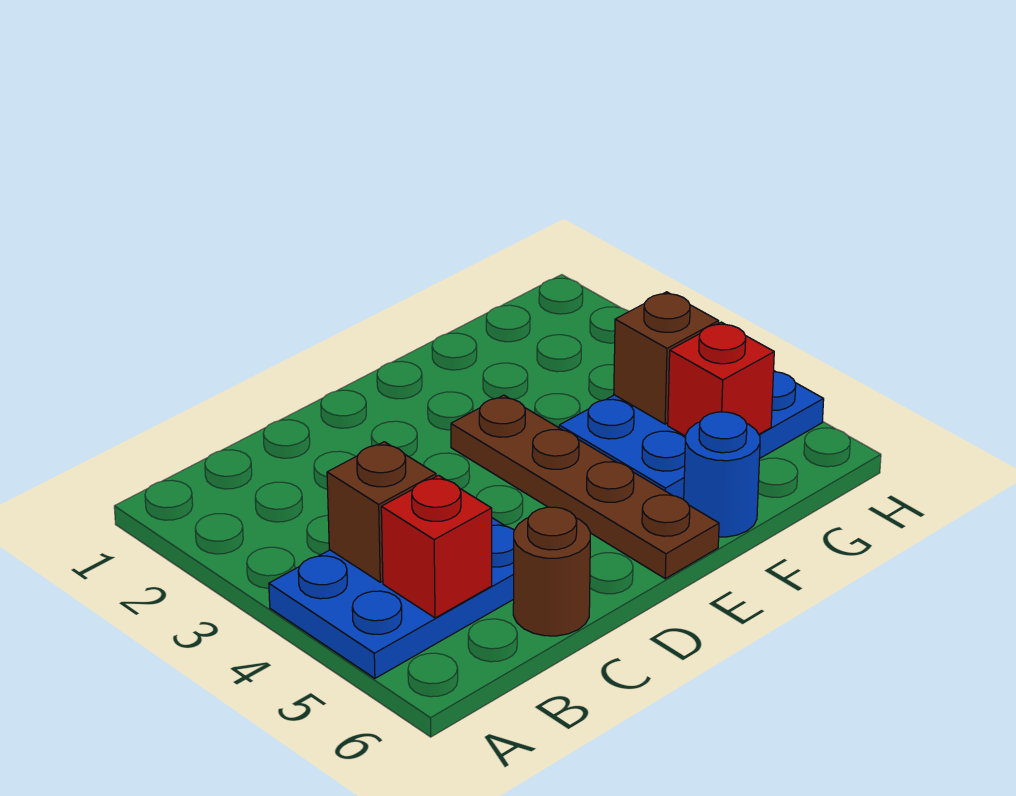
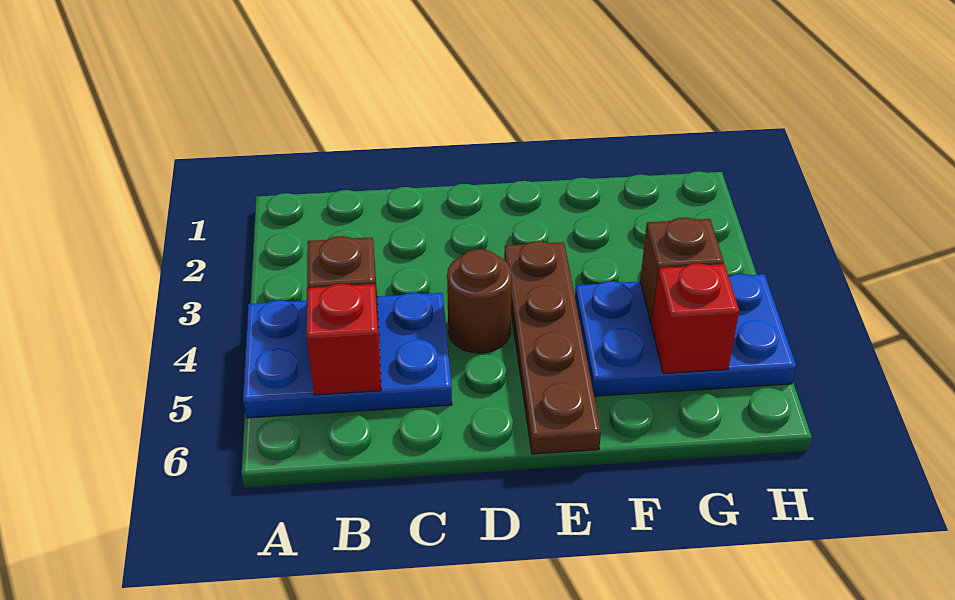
brown 1x1 round brick [513,507,591,636] -> brown 1x1 round brick moved to [447,249,512,353]
blue 1x1 round brick [684,412,760,537] -> none

